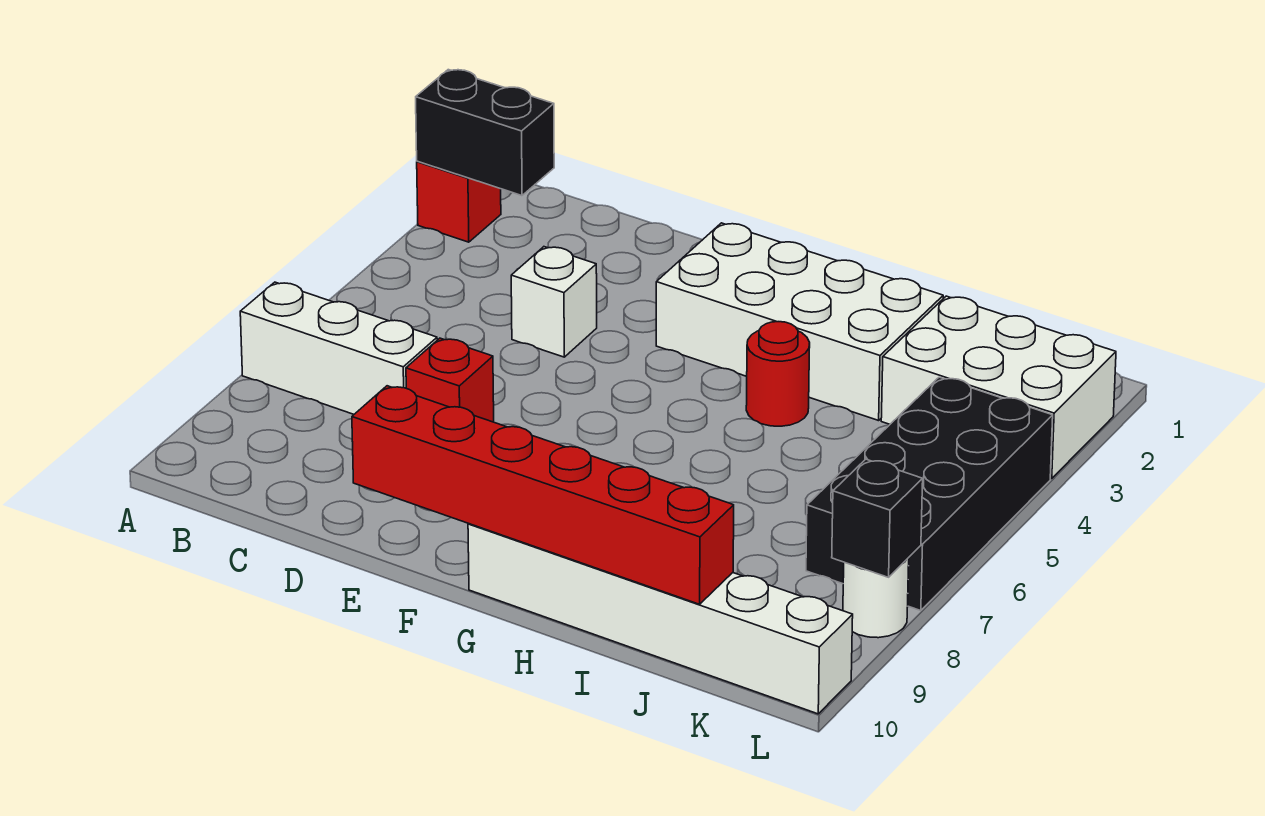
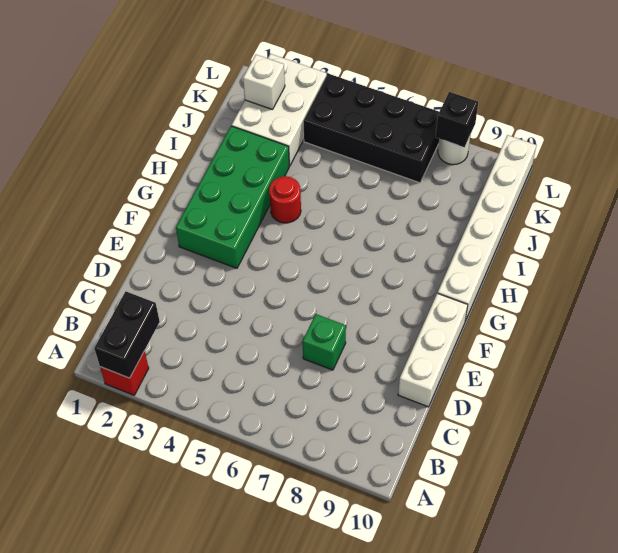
white 1x3 brick [240,282,437,414] -> white 1x3 brick moved to [398,293,468,407]
white 1x1 brick [511,247,597,357] -> white 1x1 brick moved to [243,55,285,110]
red 1x1 brick [406,338,494,422] -> green 1x1 brick [303,314,346,370]
red 1x6 brick [352,386,734,604] -> none
white 2x4 brick [656,223,943,421] -> green 2x4 brick [176,126,289,268]

